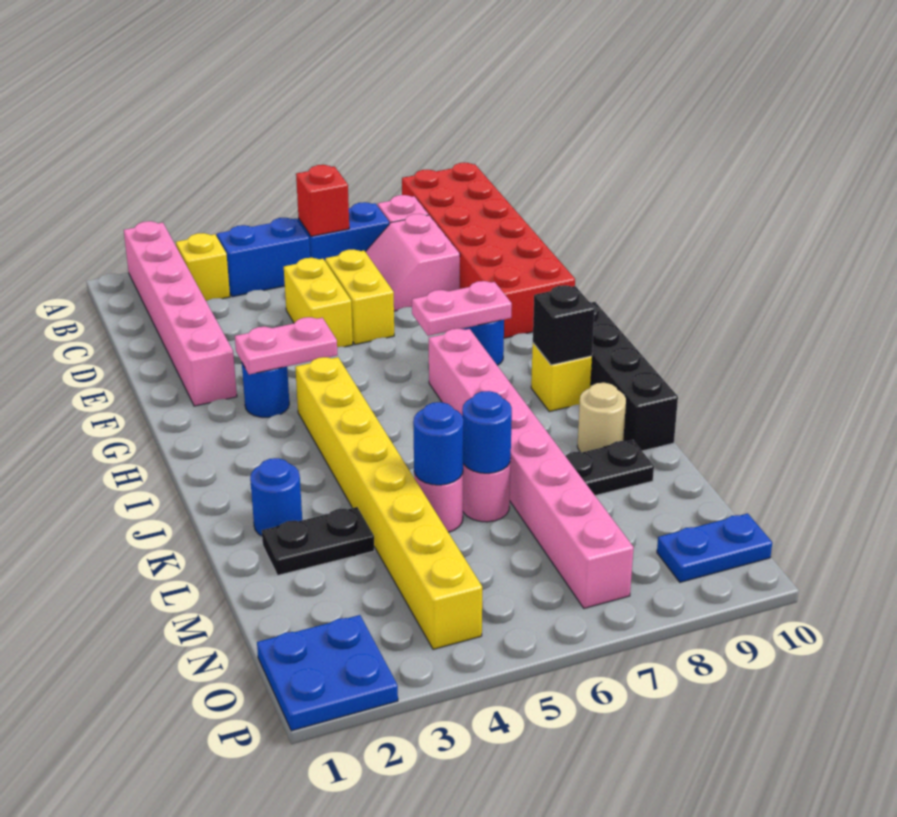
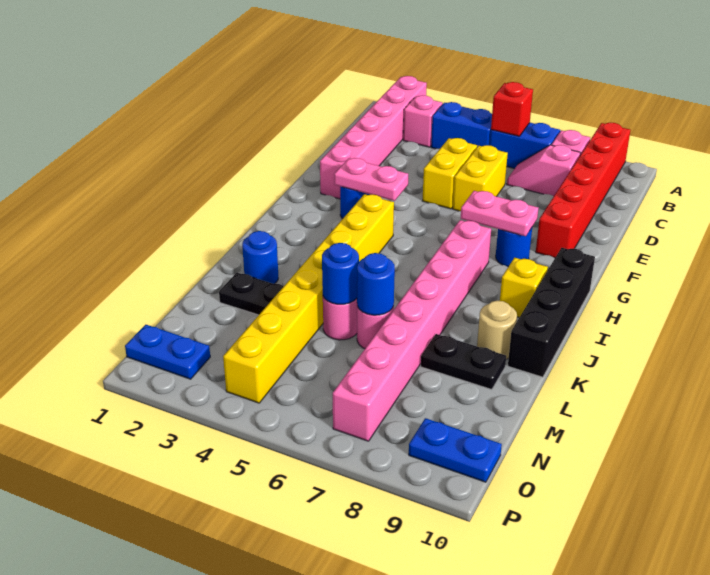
red 2x6 brick [402,163,575,338] -> red 1x6 brick [536,123,630,258]
yellow 1x1 brick [176,233,230,301] -> pink 1x1 brick [403,95,443,147]
pink 2x2 slope [365,214,460,311] -> pink 1x2 slope [507,145,580,196]
black 1x1 brick [533,285,595,365] -> none
blue 2x2 plate [257,615,398,731] -> blue 1x2 plate [125,325,210,379]

